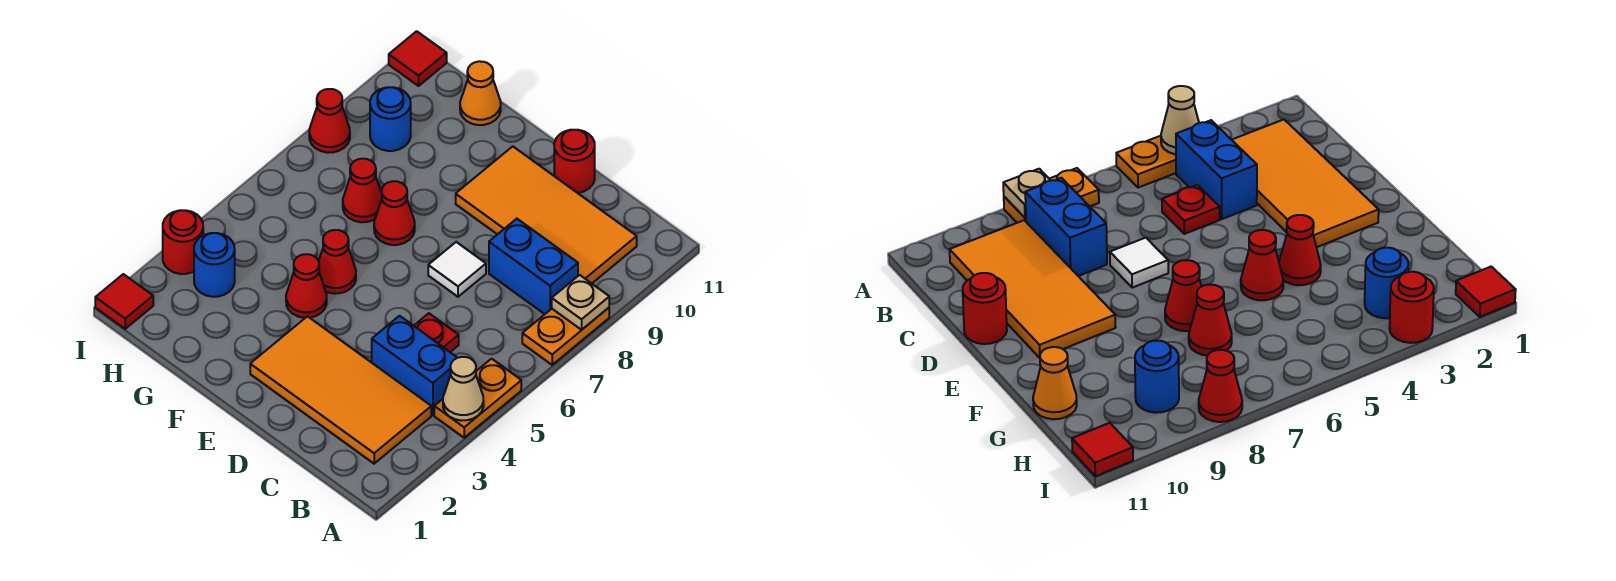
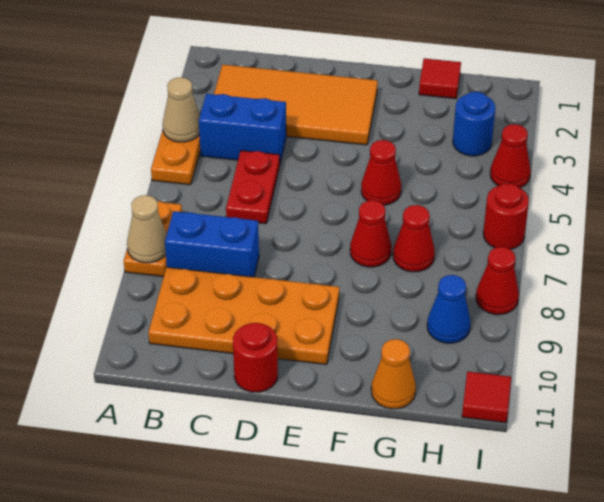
tan 1x1 plate [552,275,609,330] -> tan 1x1 cone [127,195,167,263]
orange 2x4 tile [456,146,637,283] -> orange 2x4 plate [148,267,339,365]
red 1x1 plate [414,313,459,352] -> red 1x2 plate [226,150,280,224]
white 1x1 tile [428,242,486,297] -> none
red 1x1 cone [286,254,327,318] -> red 1x1 cone moved to [490,124,531,188]
blue 1x1 round brick [370,87,411,151] -> blue 1x1 cone [427,275,470,343]
red 1x1 tile [95,274,153,329] -> red 1x1 tile moved to [419,58,461,99]
red 1x1 round brick [163,210,203,274] -> red 1x1 round brick moved to [483,184,529,249]

